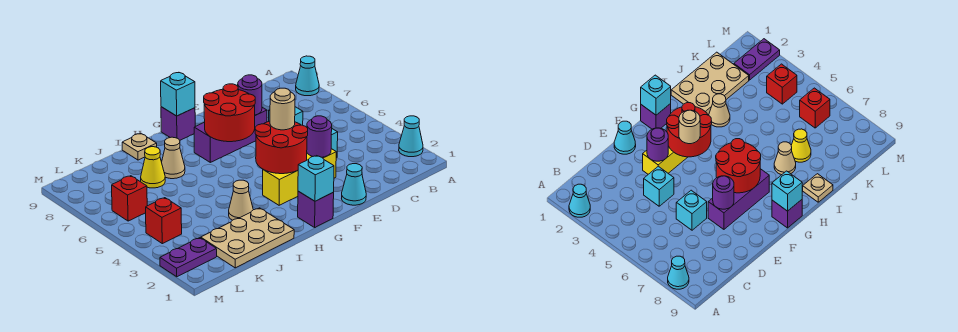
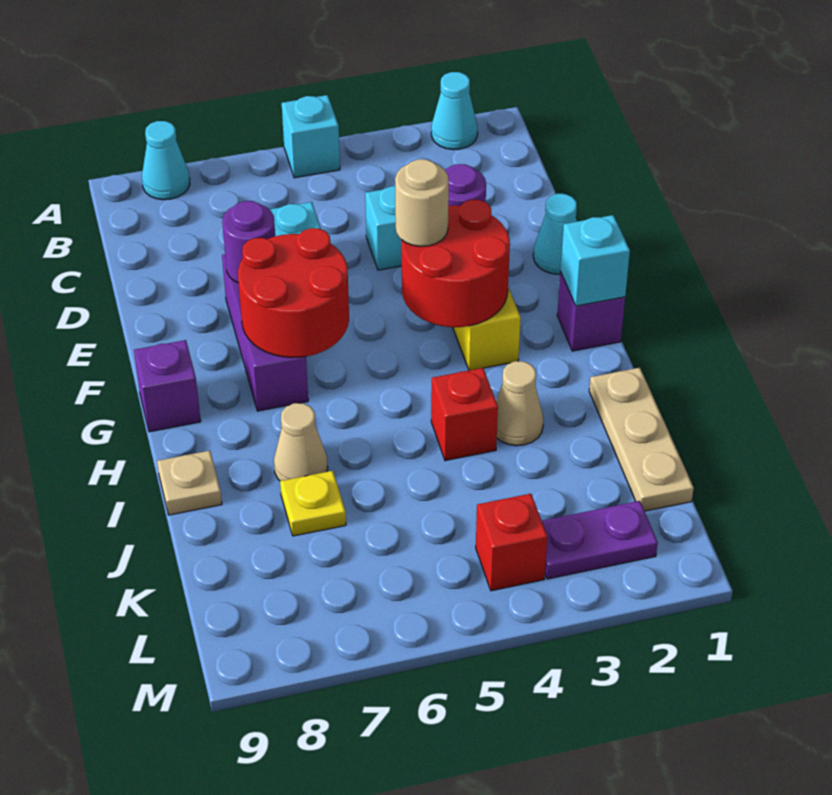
cyan 1x1 brick [161,73,195,116] -> cyan 1x1 brick moved to [282,95,340,178]
tan 2x3 plate [201,208,294,268] -> tan 1x3 plate [589,368,694,511]
yellow 1x1 cone [141,147,165,188] -> yellow 1x1 plate [280,471,346,536]
purple 1x2 plate [160,238,217,277] -> purple 1x2 plate turned to [542,501,658,579]
red 1x1 brick [112,176,147,221] -> red 1x1 brick moved to [431,368,498,461]

